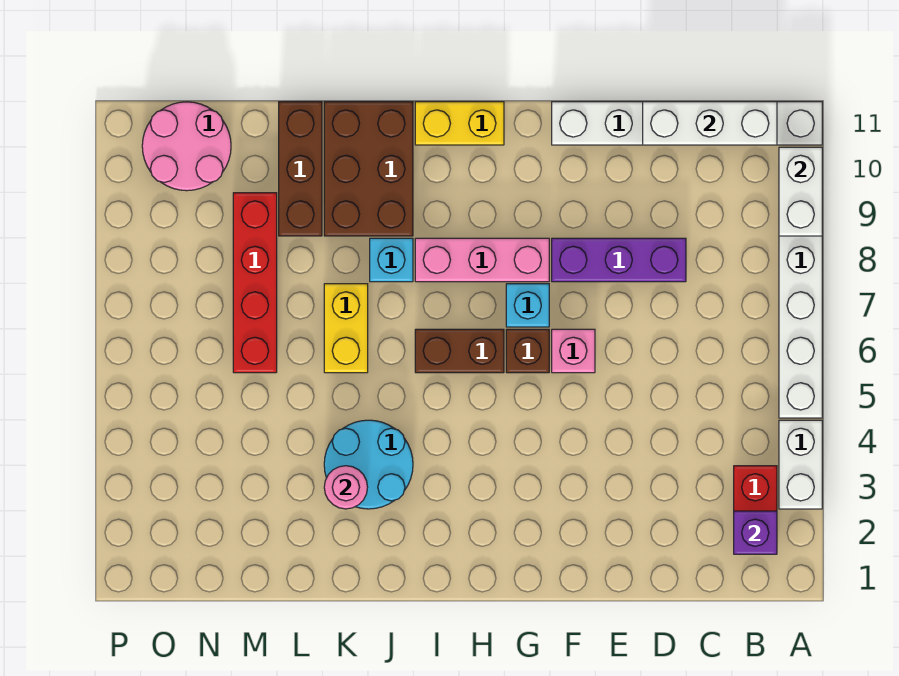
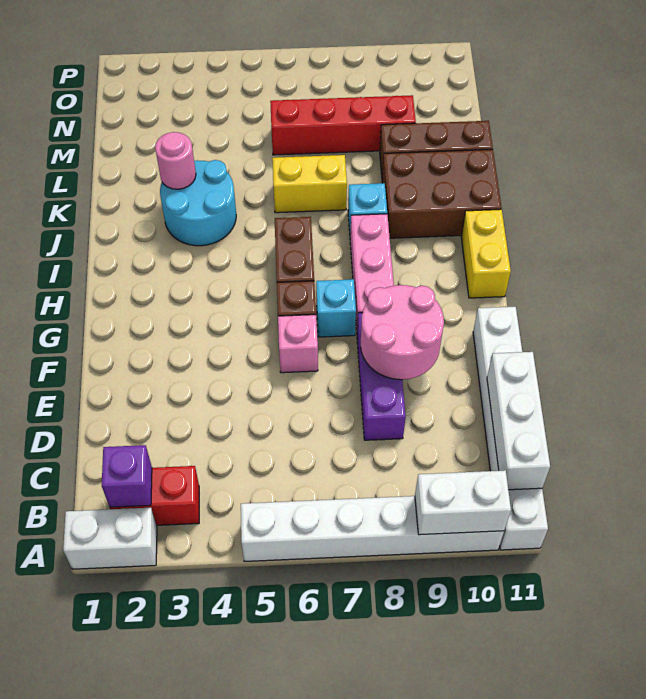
white 1x2 brick [779,420,822,509] -> white 1x2 brick moved to [63,508,157,569]
pink 2x2 round brick [142,102,231,191] -> pink 2x2 round brick moved to [361,285,444,380]

